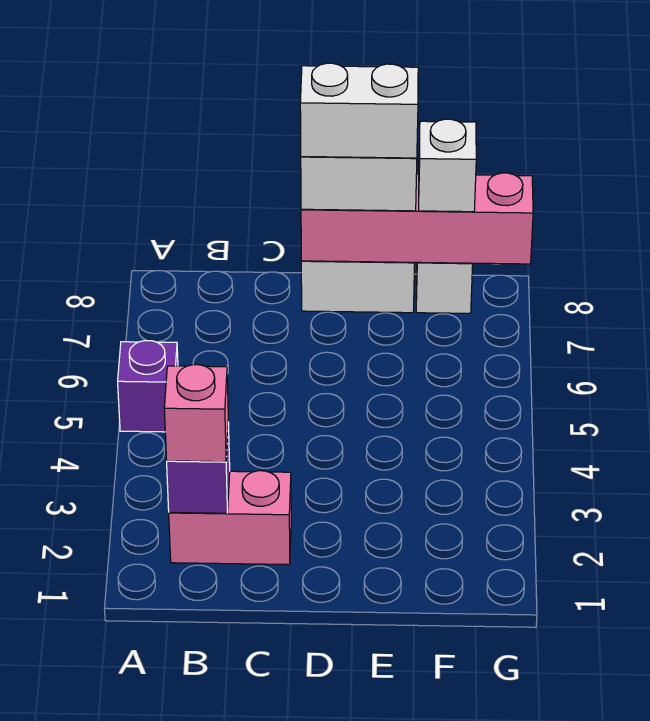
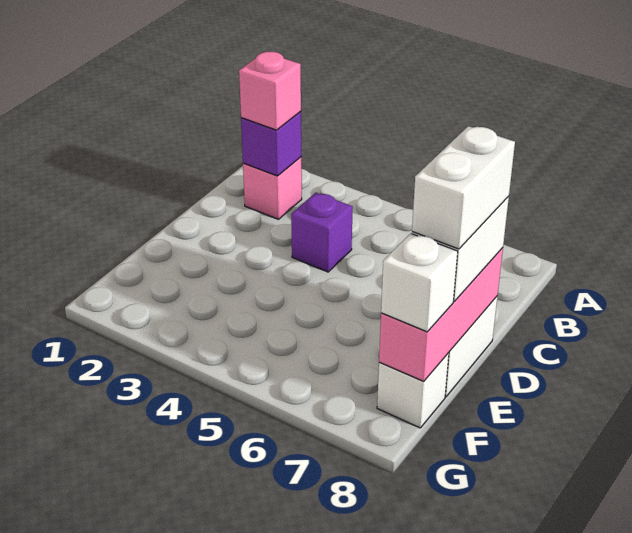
purple 1x1 brick [118,341,178,432] -> purple 1x1 brick moved to [291,193,353,272]
pink 1x2 brick [169,471,291,565] -> pink 1x1 brick [243,157,302,219]
pink 1x4 brick [301,173,533,264] -> pink 1x3 brick [379,248,503,381]

